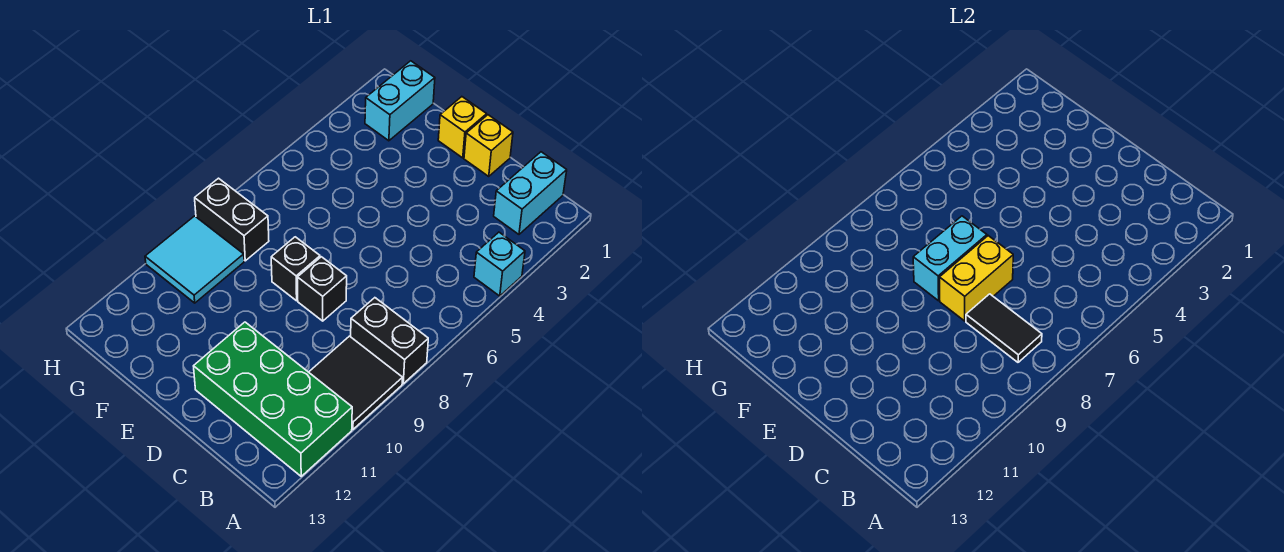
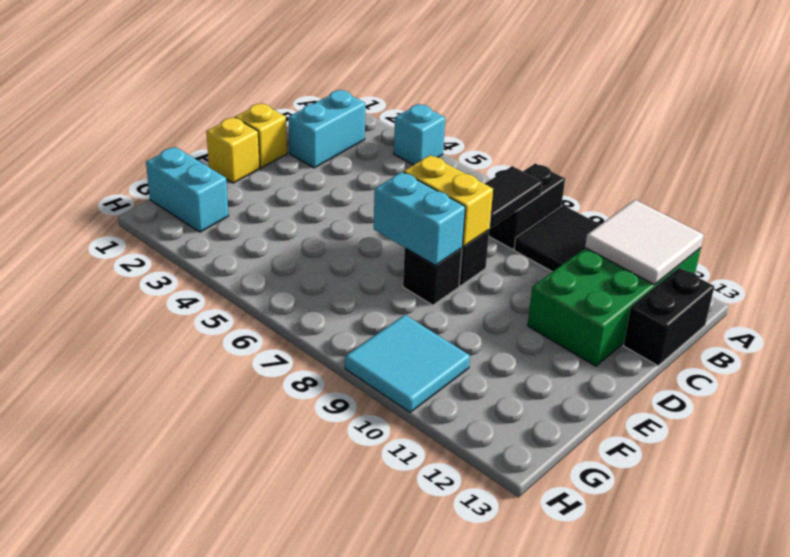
none -> white 2x2 tile [585,200,704,285]
cyan 1x2 brick [494,152,567,234] -> cyan 1x2 brick turned to [289,90,365,168]
black 1x2 brick [195,178,269,261] -> black 1x2 brick moved to [623,268,714,366]

